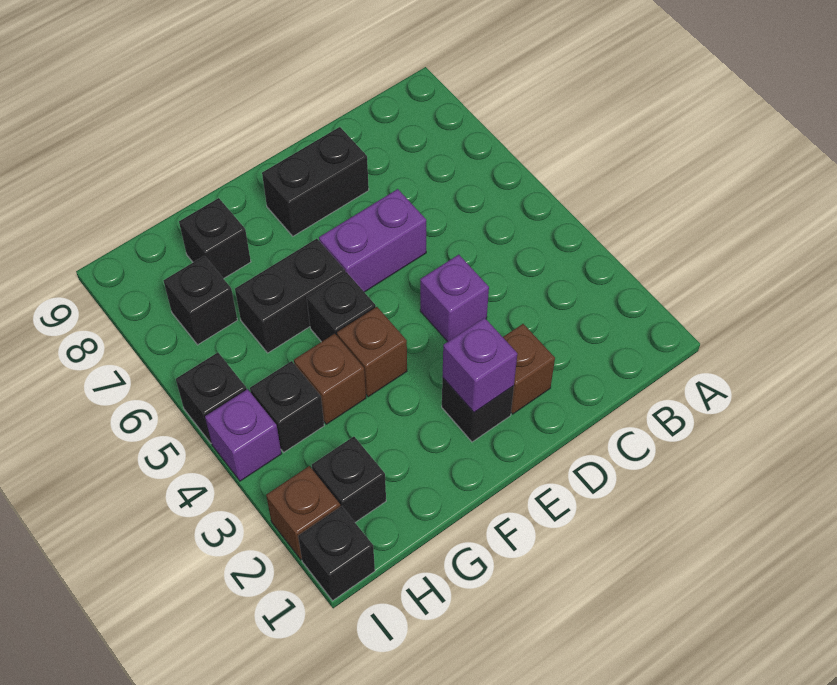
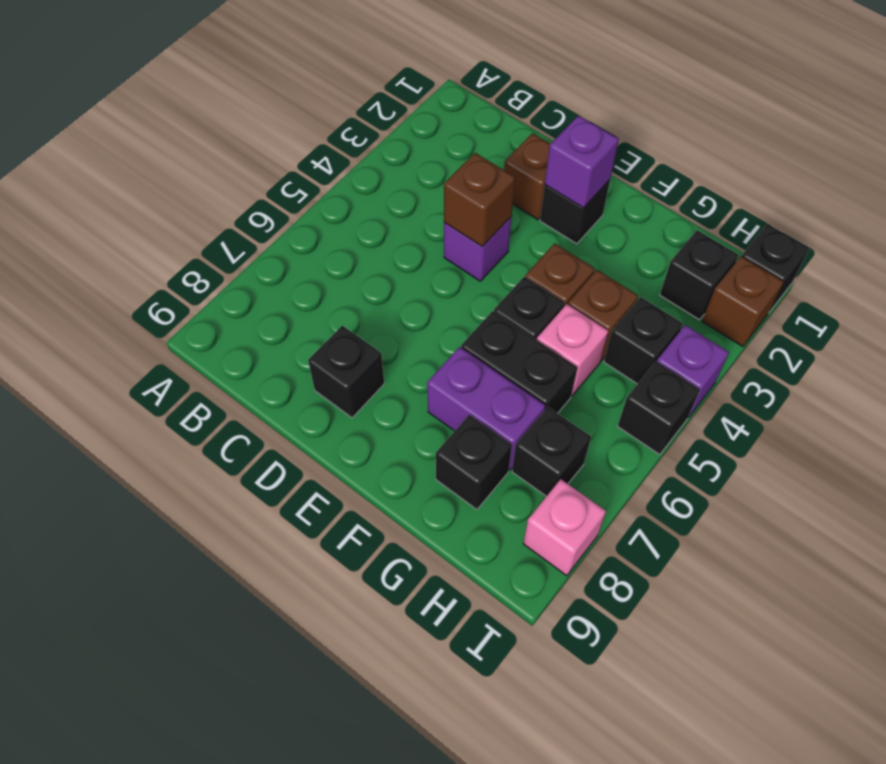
none -> brown 1x1 brick [444,153,515,246]
purple 1x2 brick [319,189,426,292] -> purple 1x2 brick moved to [427,347,545,470]
black 1x2 brick [262,127,369,236] -> black 1x1 brick [308,326,384,418]
none -> pink 1x1 brick [537,304,608,396]
none -> pink 1x1 brick [523,479,606,576]

